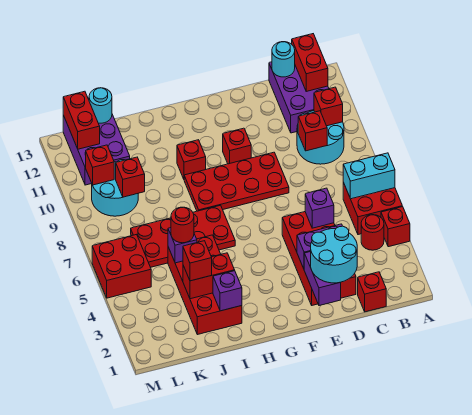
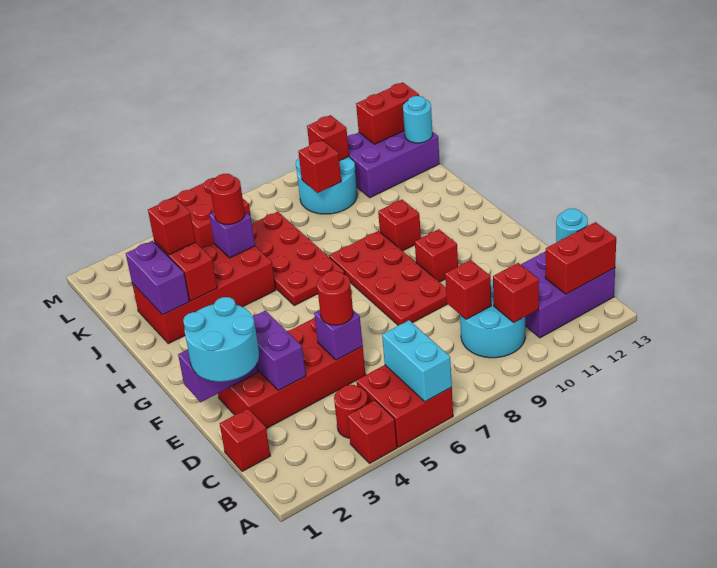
none -> red 1x1 round brick [317,271,353,325]
purple 1x1 brick [213,271,242,311] -> purple 1x2 brick [126,241,189,315]

